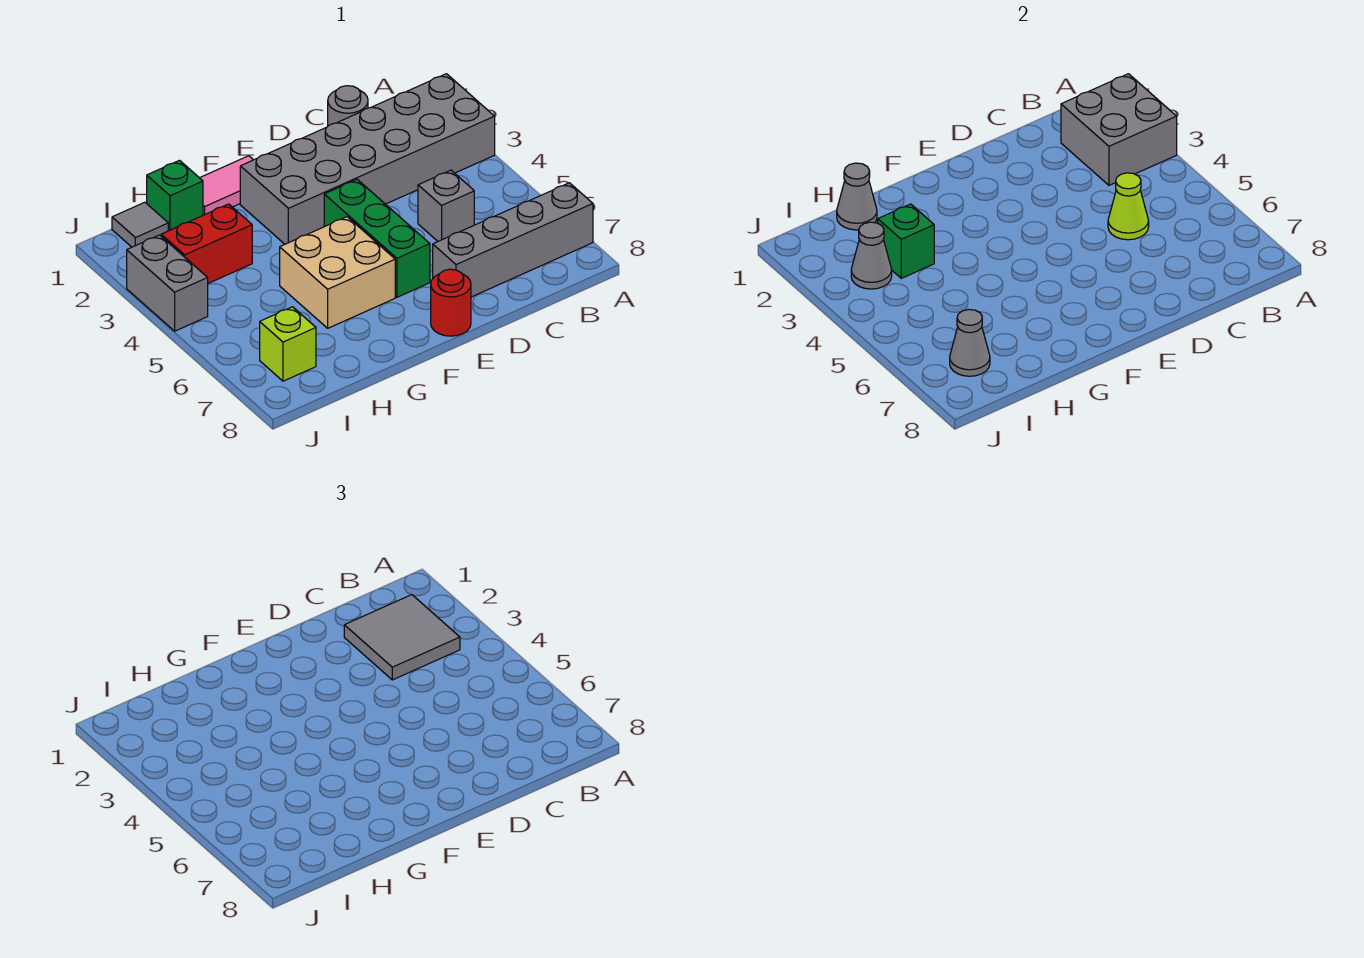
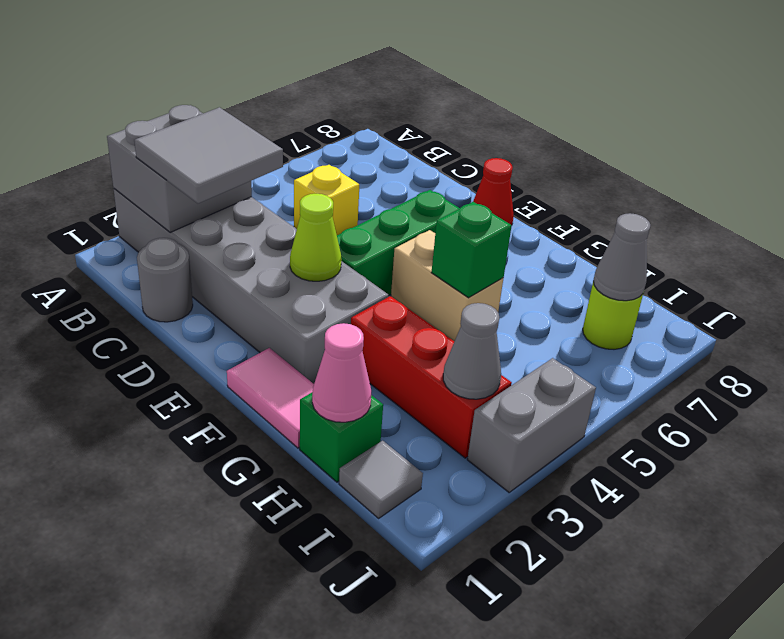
grey 1x4 brick [433,183,593,297] -> none
grey 1x1 brick [418,170,474,241] -> yellow 1x1 brick [294,165,359,235]
lime 1x1 cone [1108,173,1149,240] -> lime 1x1 cone moved to [290,194,341,281]
red 1x1 round brick [431,269,471,336] -> red 1x1 cone [473,158,514,225]
tan 2x2 brick [280,217,395,328] -> tan 1x2 brick [391,230,503,341]
grey 1x1 cone [837,163,877,230] -> pink 1x1 cone [312,323,371,422]
red 1x2 brick [161,204,252,283] -> red 1x3 brick [351,296,512,458]
green 1x1 brick [878,204,934,278] -> green 1x1 brick moved to [431,202,512,298]
lime 1x1 brick [260,307,316,381] -> lime 1x1 round brick [583,281,643,349]

